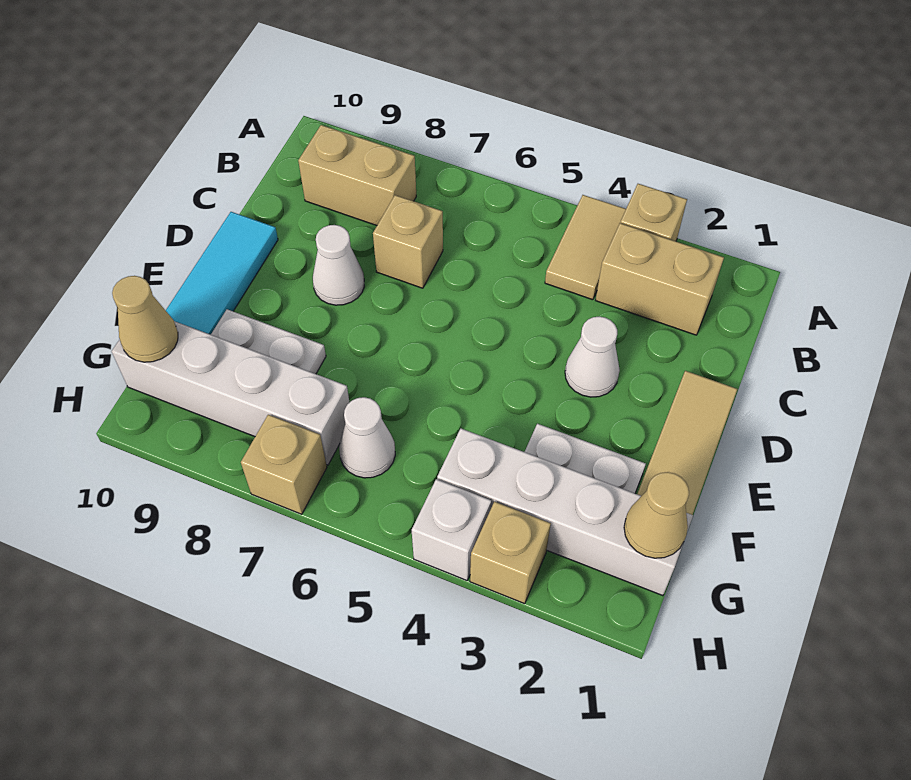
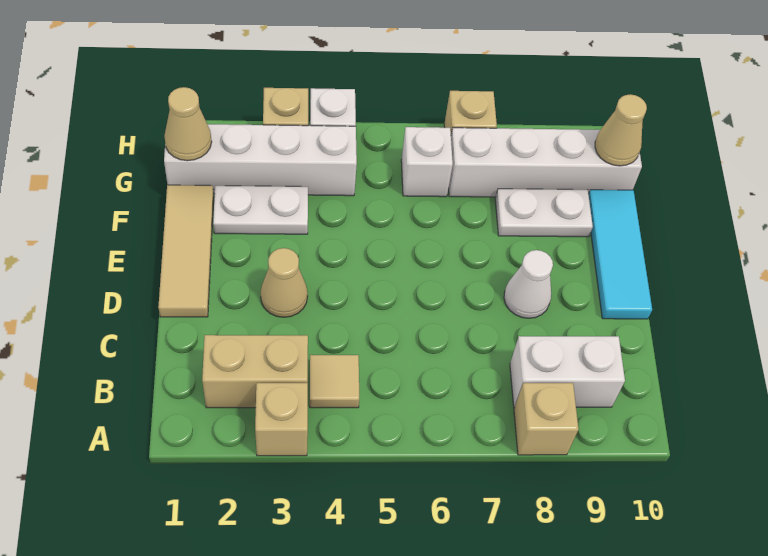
tan 1x2 tile [545,195,626,300] -> tan 1x1 tile [310,355,359,408]
tan 1x2 brick [298,125,416,226] -> white 1x2 brick [510,336,625,408]
tan 1x1 brick [373,195,443,288] -> tan 1x1 brick moved to [514,383,579,455]
white 1x1 cone [565,317,620,397] -> tan 1x1 cone [260,248,308,317]
white 1x1 cone [339,397,395,478] -> white 1x1 brick [401,127,453,197]

